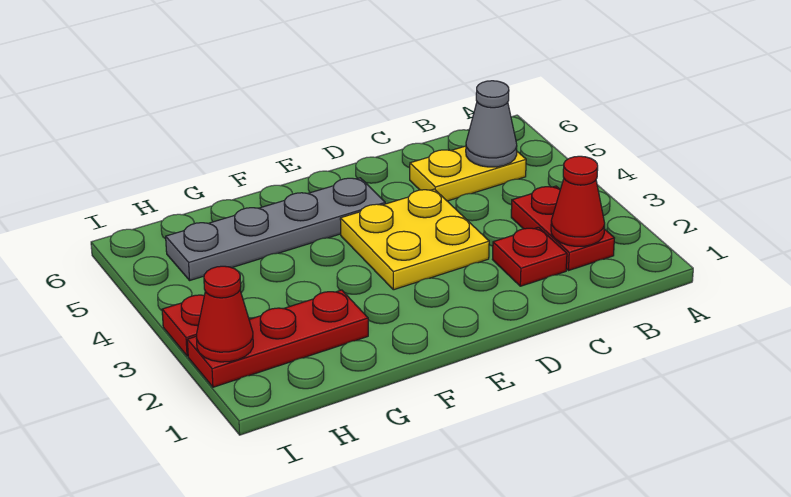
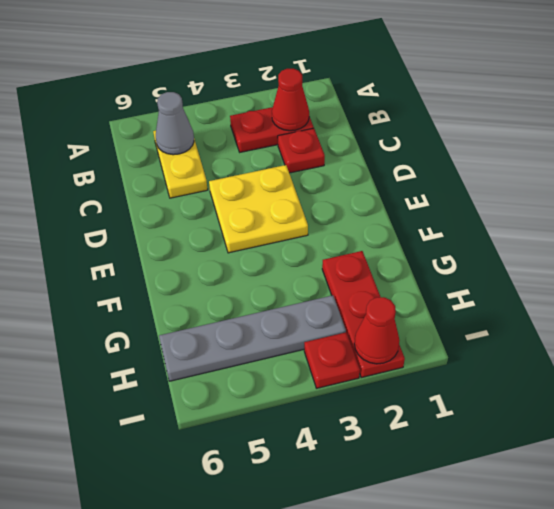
grey 1x4 plate [166,178,385,280] -> grey 1x4 plate turned to [159,295,346,381]

